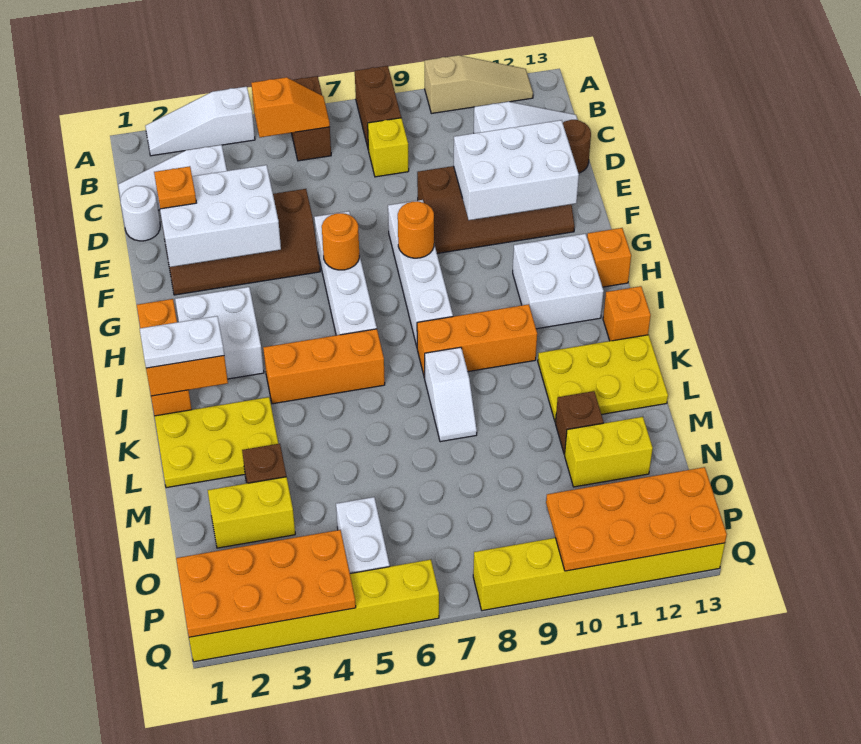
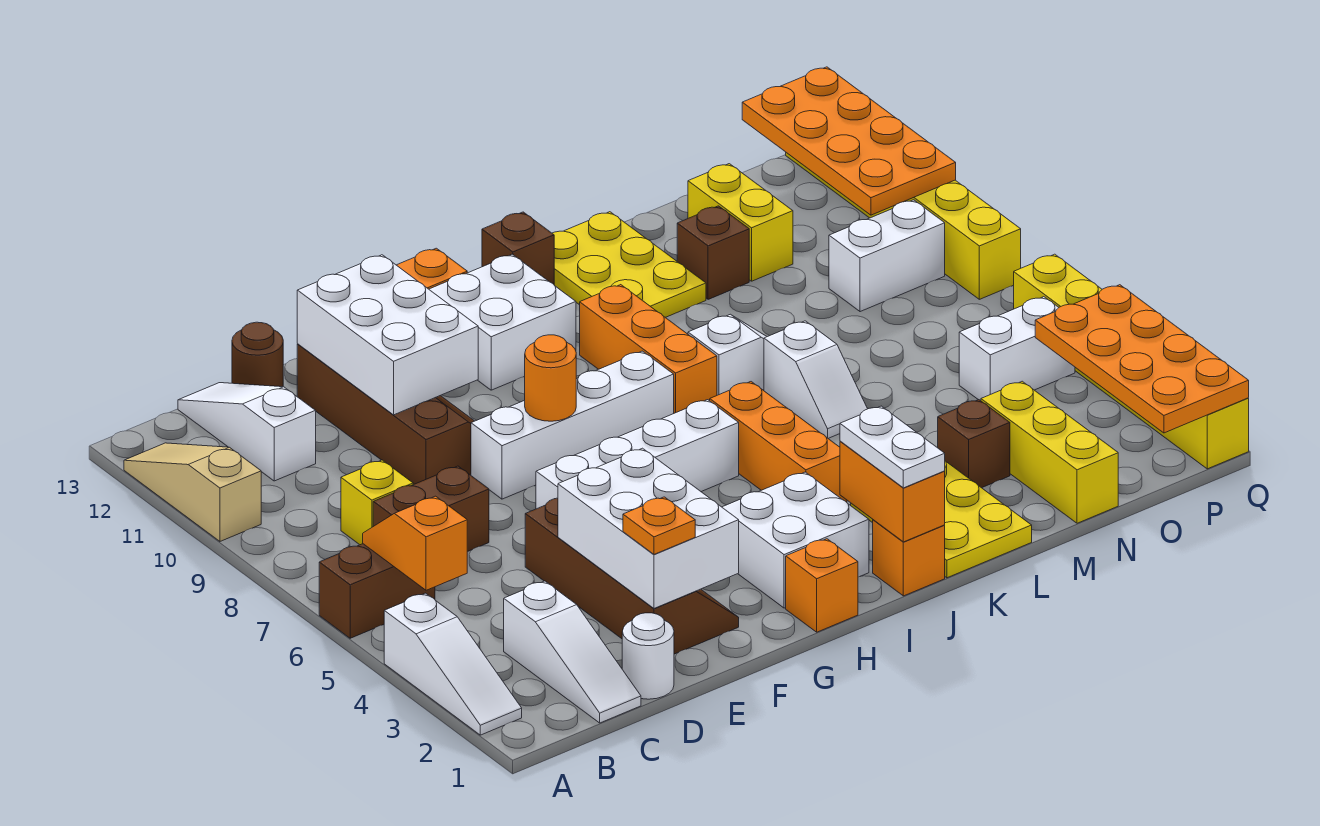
brown 1x2 brick [355,66,401,147] -> brown 1x2 brick moved to [373,466,489,552]
orange 1x1 round brick [322,213,359,270] -> none
orange 1x1 brick [603,286,651,341] -> brown 1x1 brick [482,212,554,284]
none -> white 1x2 slope [764,321,868,438]
yellow 1x2 brick [208,477,295,548] -> yellow 1x3 brick [981,381,1118,523]
none -> white 1x2 brick [829,200,945,312]

